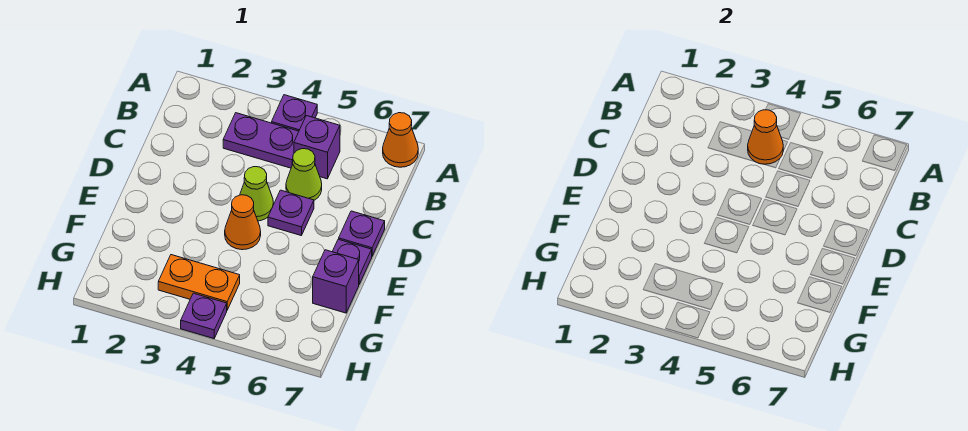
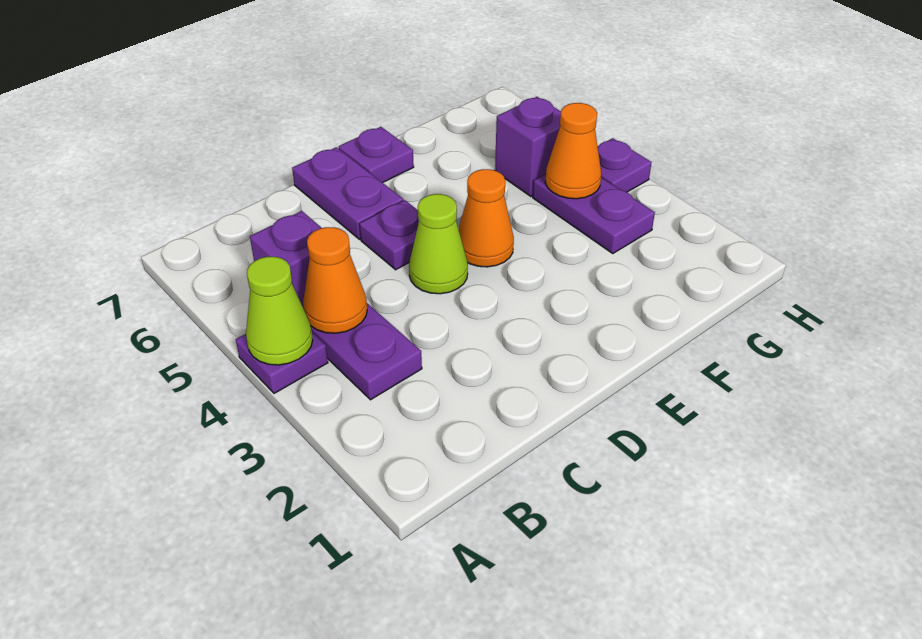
orange 1x1 cone [383,113,418,167] -> orange 1x1 cone moved to [545,103,601,199]
lime 1x1 cone [286,149,322,200] -> lime 1x1 cone moved to [246,257,313,365]
purple 1x1 plate [339,211,385,256] -> purple 1x2 plate [292,147,403,239]
purple 1x1 brick [313,250,359,313] -> purple 1x1 brick moved to [495,97,561,196]
orange 1x2 plate [158,255,240,310] -> purple 1x2 plate [533,174,655,254]

